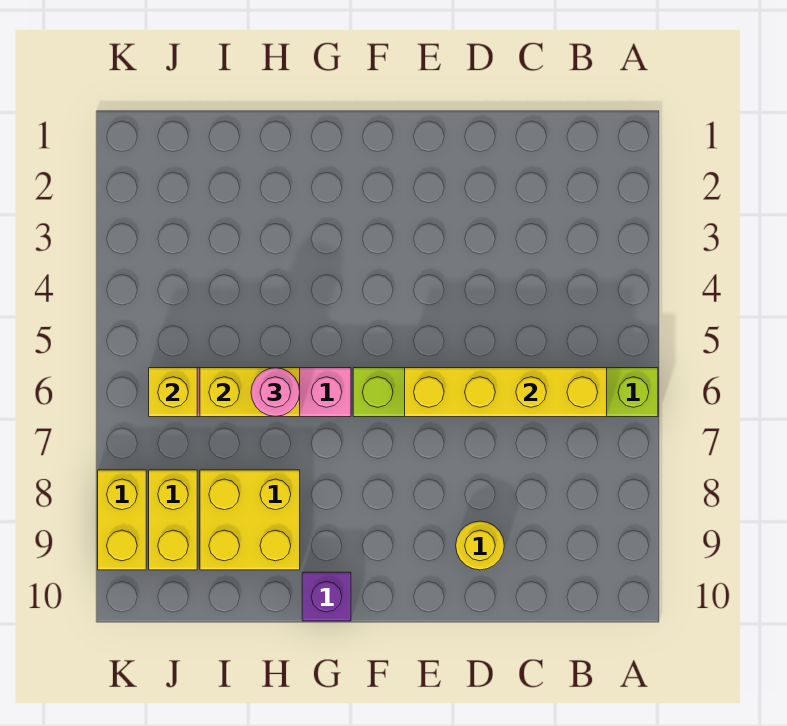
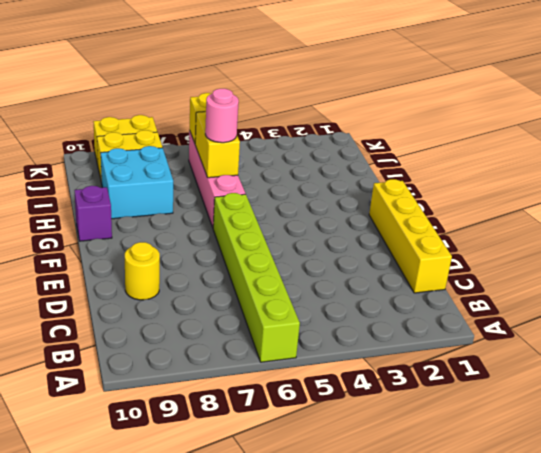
yellow 1x4 brick [405,368,607,417] -> yellow 1x4 brick moved to [369,179,452,293]
yellow 2x2 brick [200,470,300,570] -> cyan 2x2 brick [101,146,173,219]

